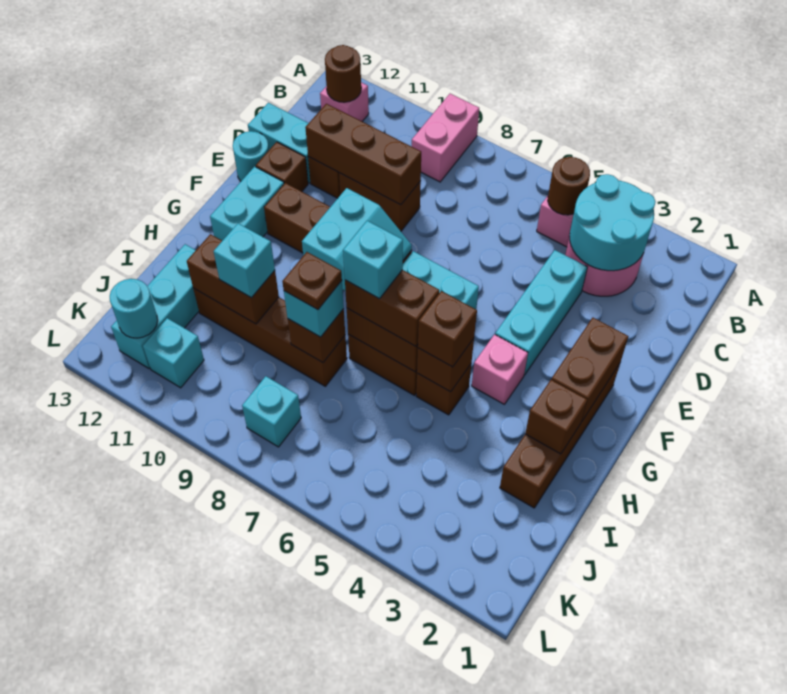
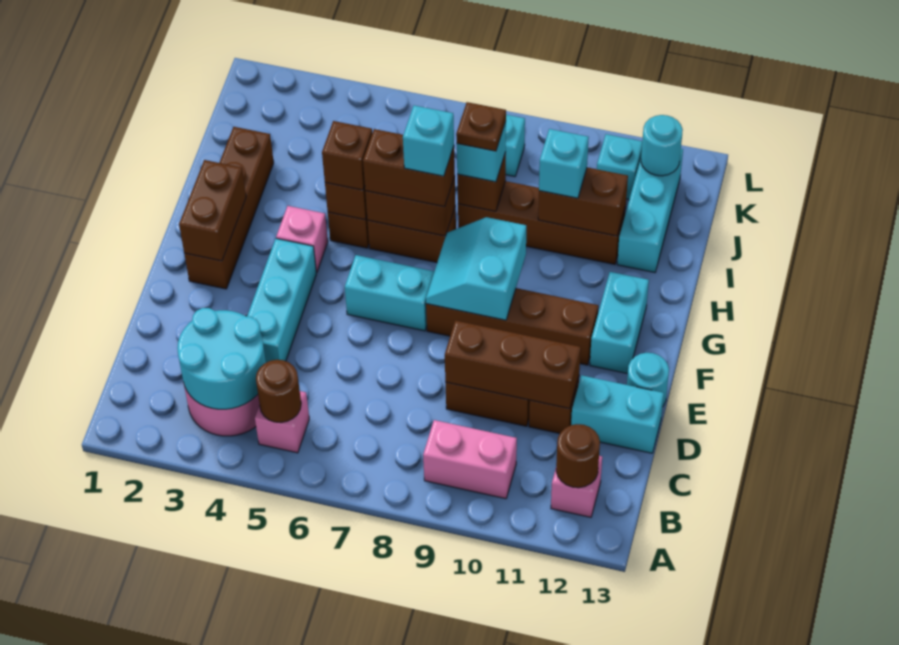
pink 1x2 brick [412,94,479,182] -> pink 1x2 brick turned to [423,420,517,499]
brown 1x1 brick [256,142,308,191] -> none
brown 1x1 brick [525,380,587,454] -> none

